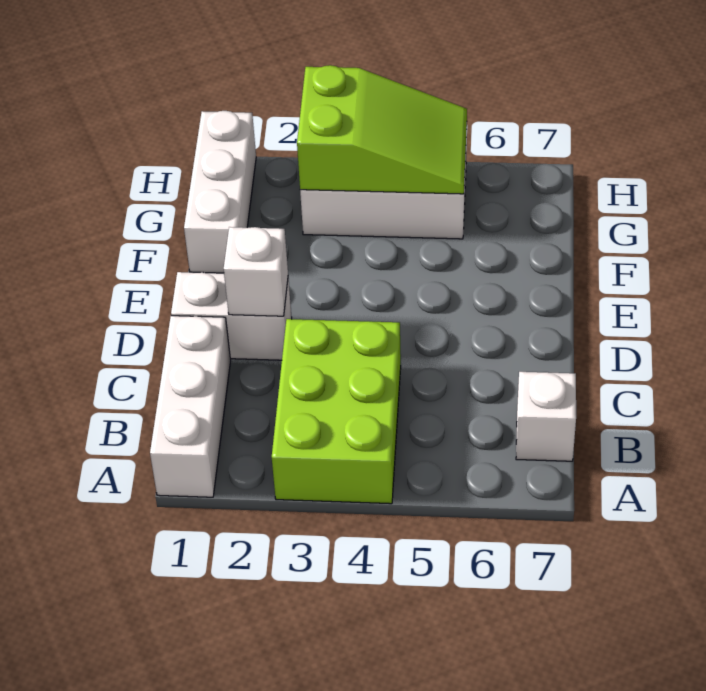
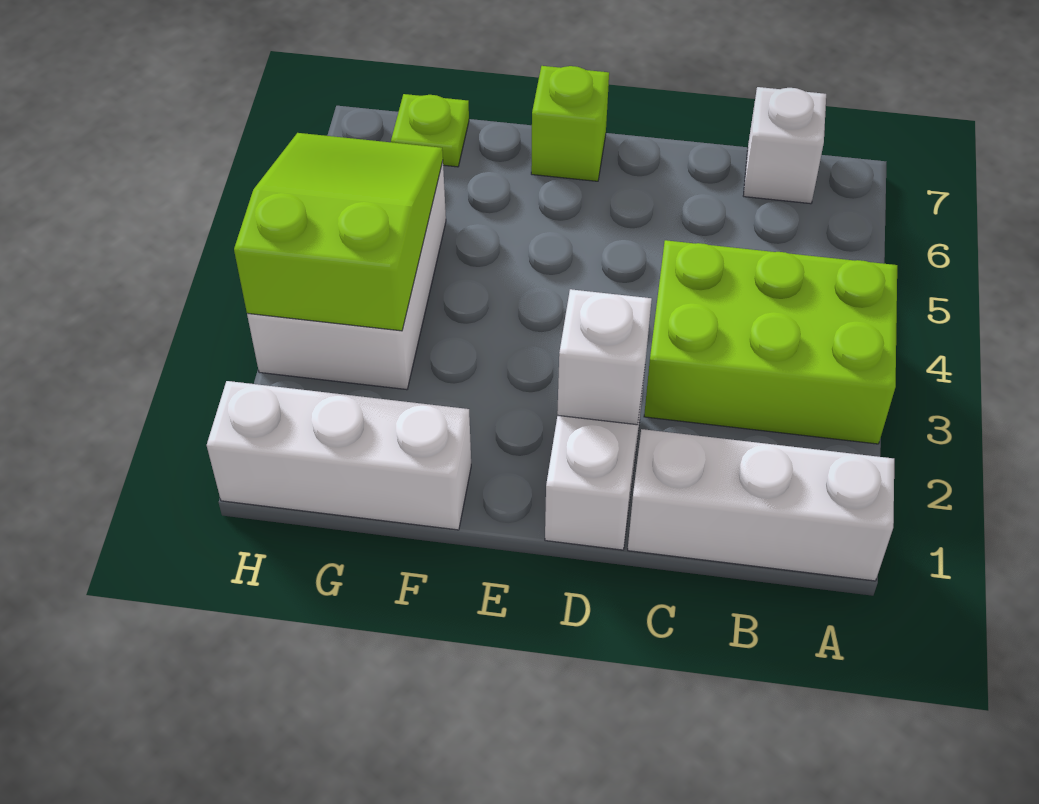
none -> lime 1x1 brick [531,66,609,181]
none -> lime 1x1 plate [391,94,469,167]

